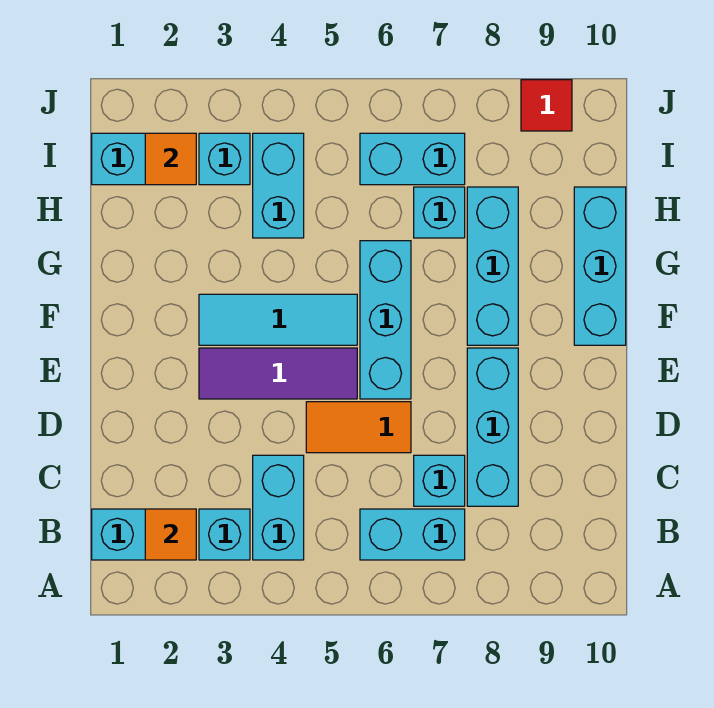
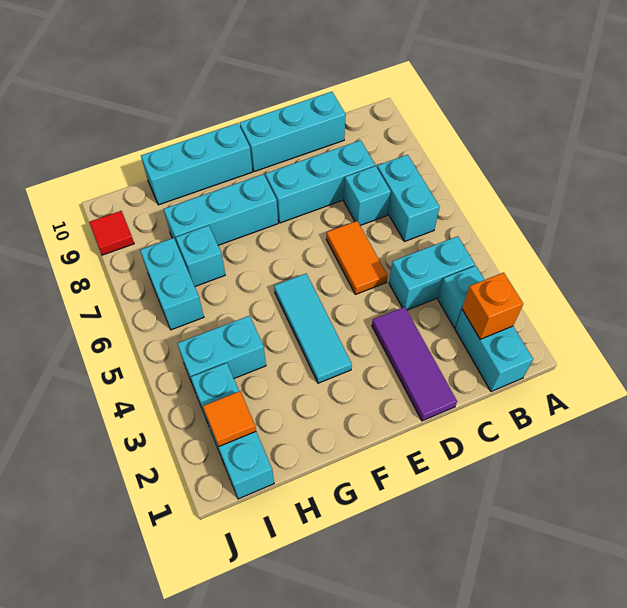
orange 1x1 tile [145,509,196,560] -> orange 1x1 brick [462,273,523,339]
purple 1x3 tile [199,348,357,399] -> purple 1x3 tile moved to [372,307,457,421]
cyan 1x3 brick [360,241,411,399] -> cyan 1x3 brick moved to [240,92,346,172]

